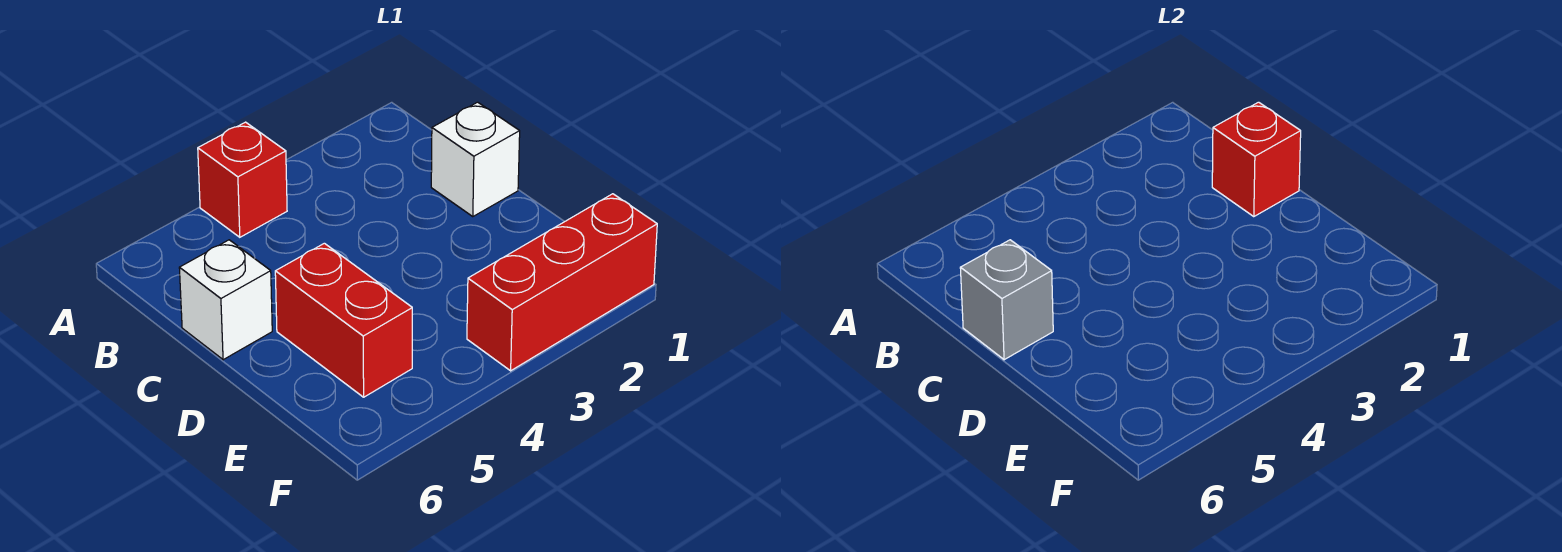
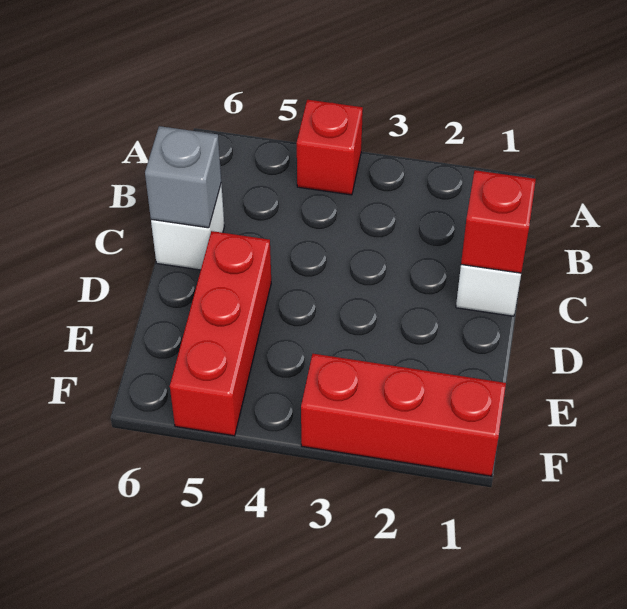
red 1x2 brick [275,243,412,397] -> red 1x3 brick [170,231,271,436]

